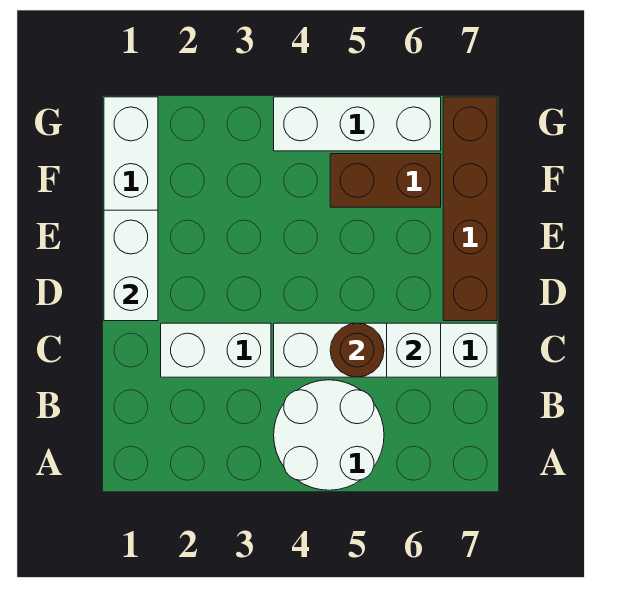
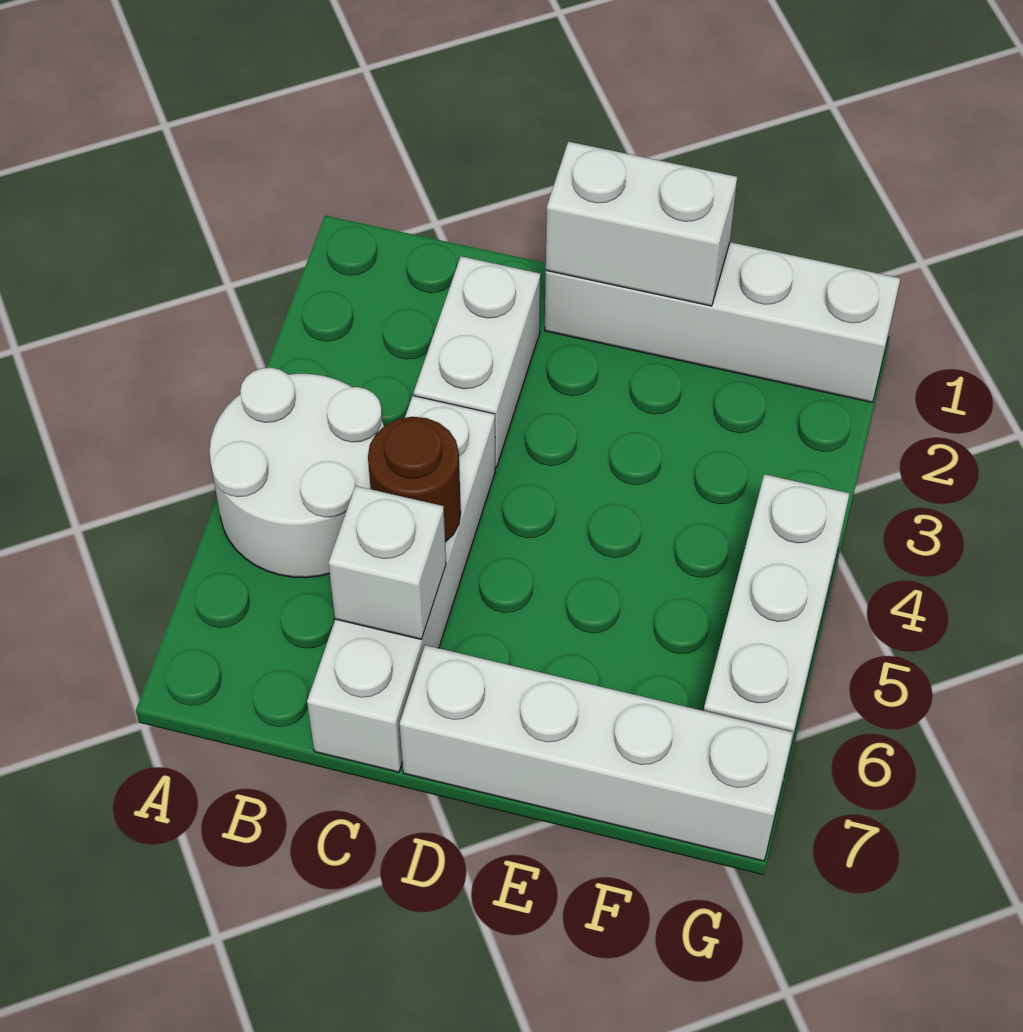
brown 1x4 brick [443,97,497,321] -> white 1x4 brick [400,645,793,861]
brown 1x2 brick [330,154,441,207] -> none

